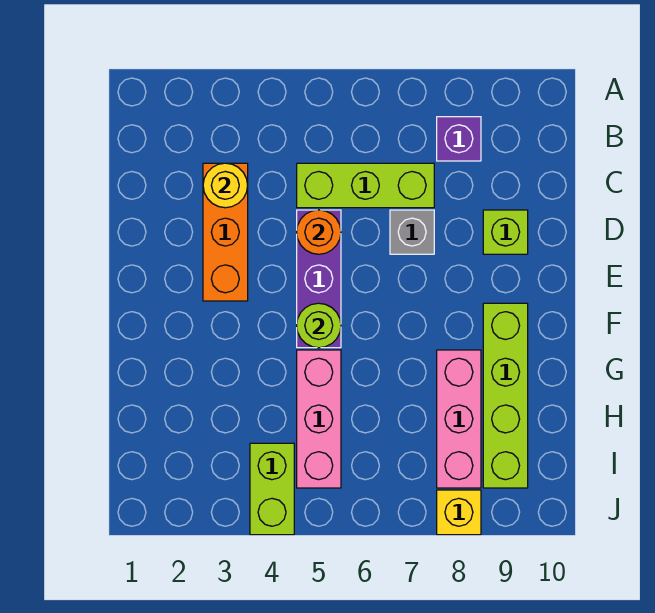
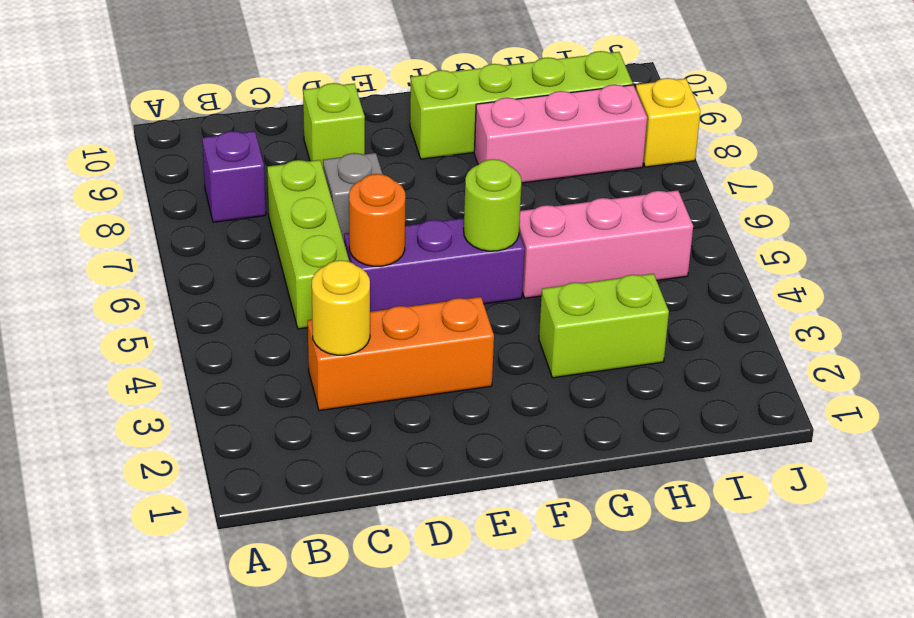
lime 1x2 brick [250,443,294,535] -> lime 1x2 brick moved to [539,274,669,378]

